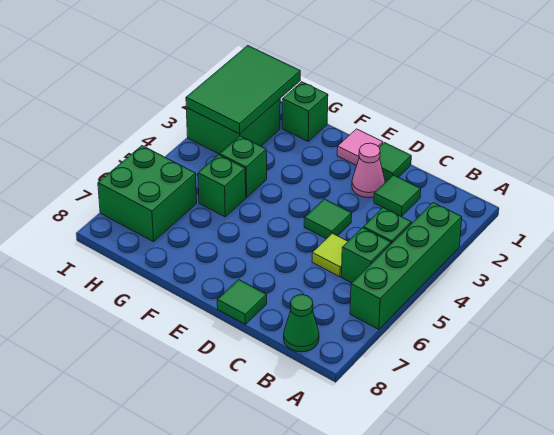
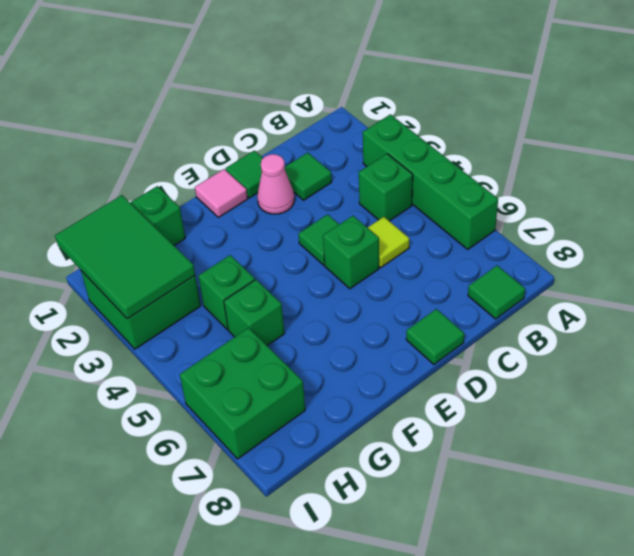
green 1x1 brick [341,228,391,283] -> green 1x1 brick moved to [323,216,379,289]
green 1x1 cone [284,295,319,352] -> green 1x1 tile [468,266,525,319]

